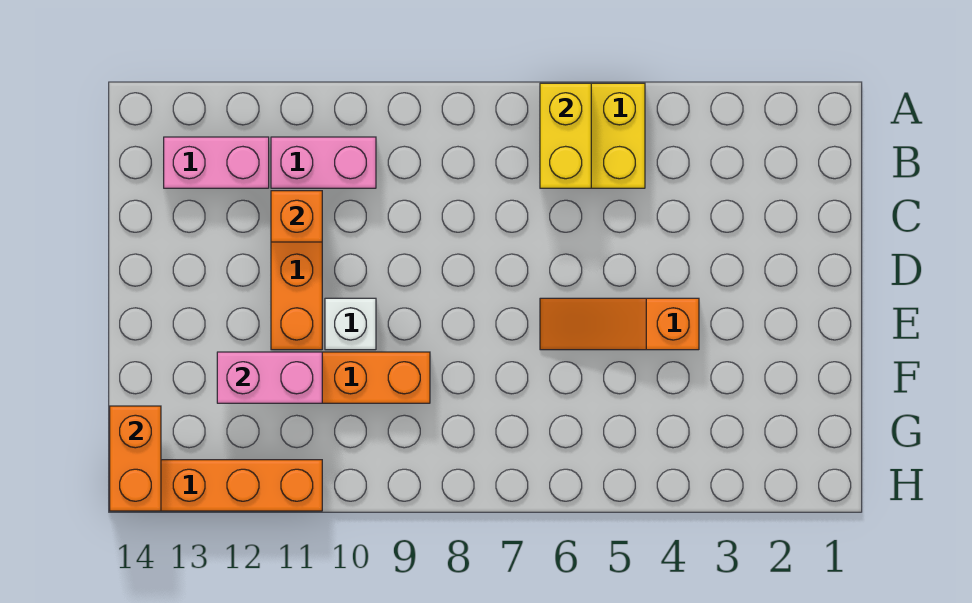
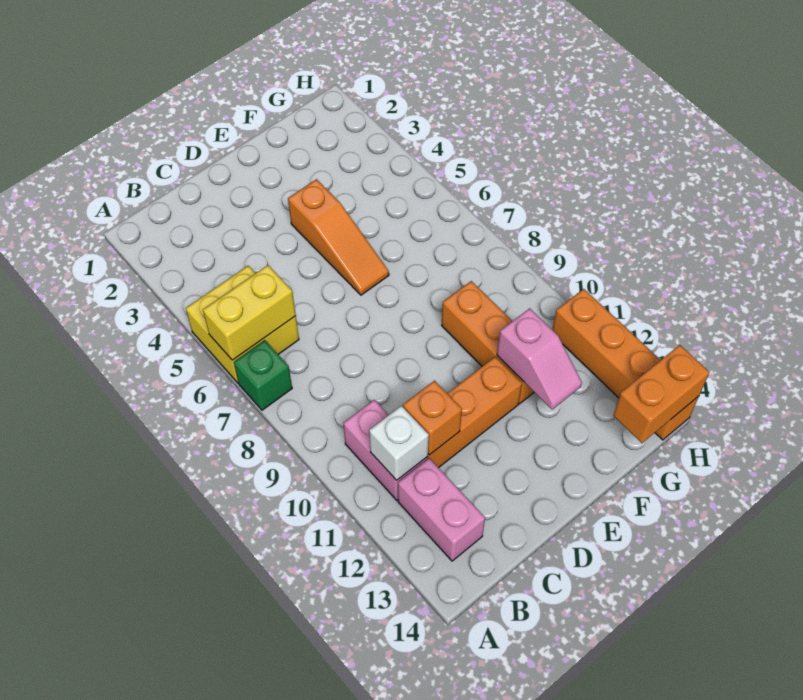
none -> green 1x1 brick [234,340,292,410]
white 1x1 brick [325,298,376,350] -> white 1x1 brick moved to [369,406,429,480]
pink 1x2 brick [217,352,322,403] -> pink 1x2 slope [497,308,582,409]

